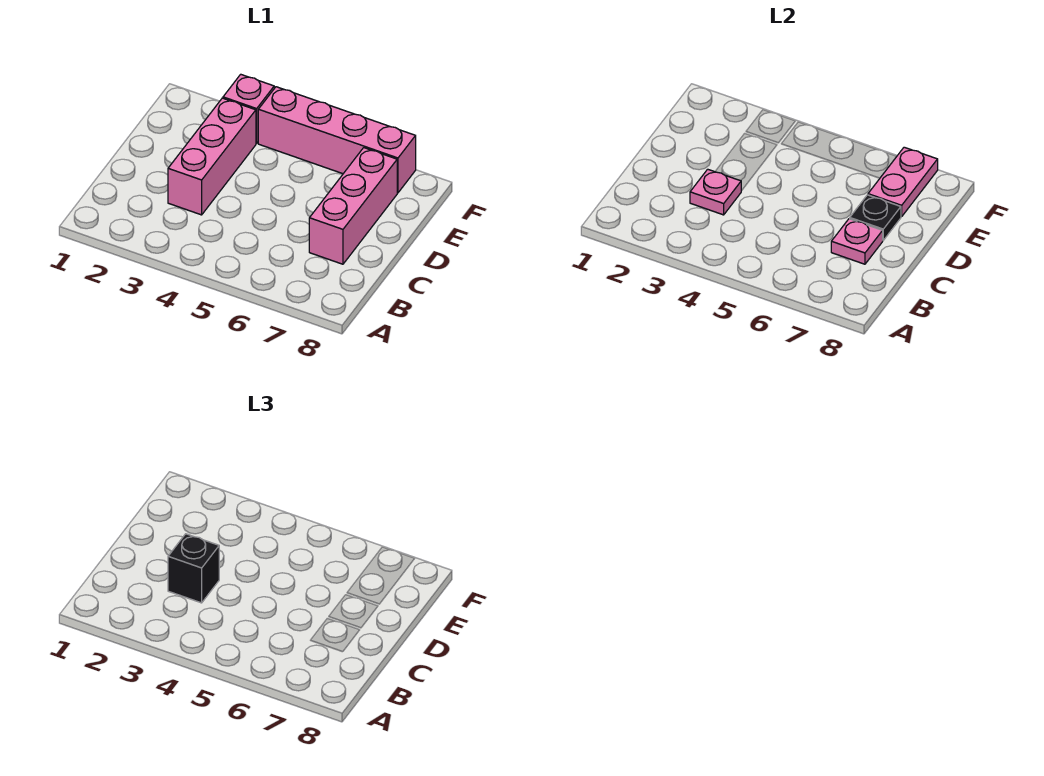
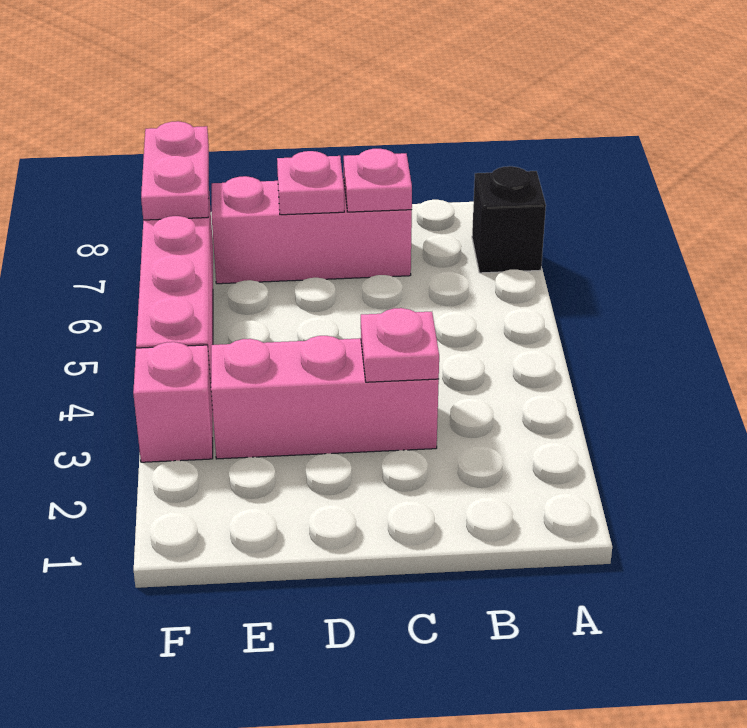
black 1x1 brick [168,534,219,603] -> black 1x1 brick moved to [472,166,546,273]
black 1x1 plate [850,195,901,240] -> pink 1x1 plate [277,151,344,215]
pink 1x2 plate [868,147,938,217] -> pink 1x2 plate turned to [141,121,209,220]

